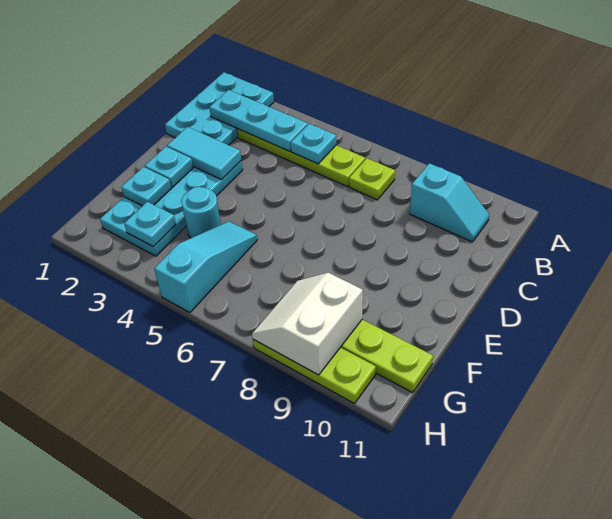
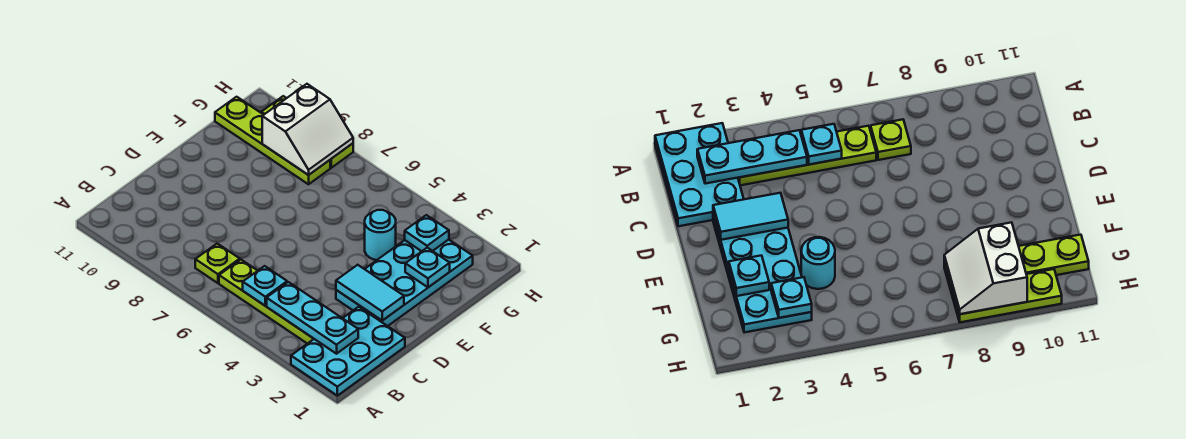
cyan 1x2 slope [410,163,489,242] -> none
cyan 1x1 plate [145,147,193,188] -> none
cyan 1x3 slope [154,221,257,313] -> none

